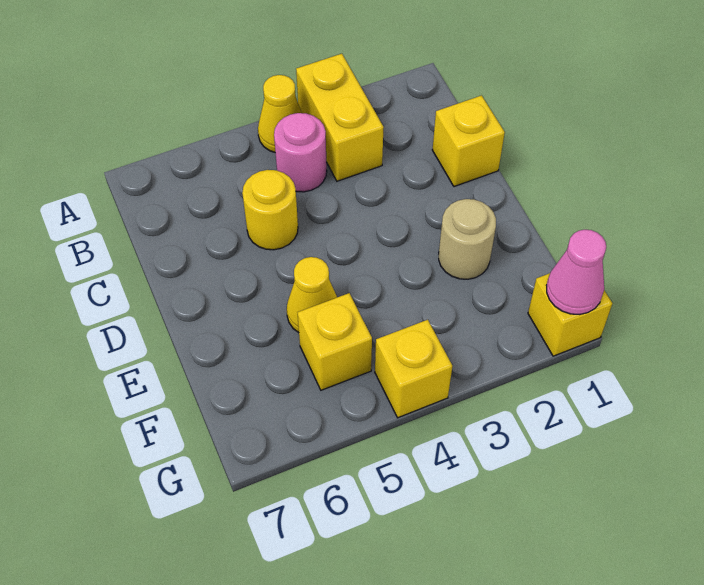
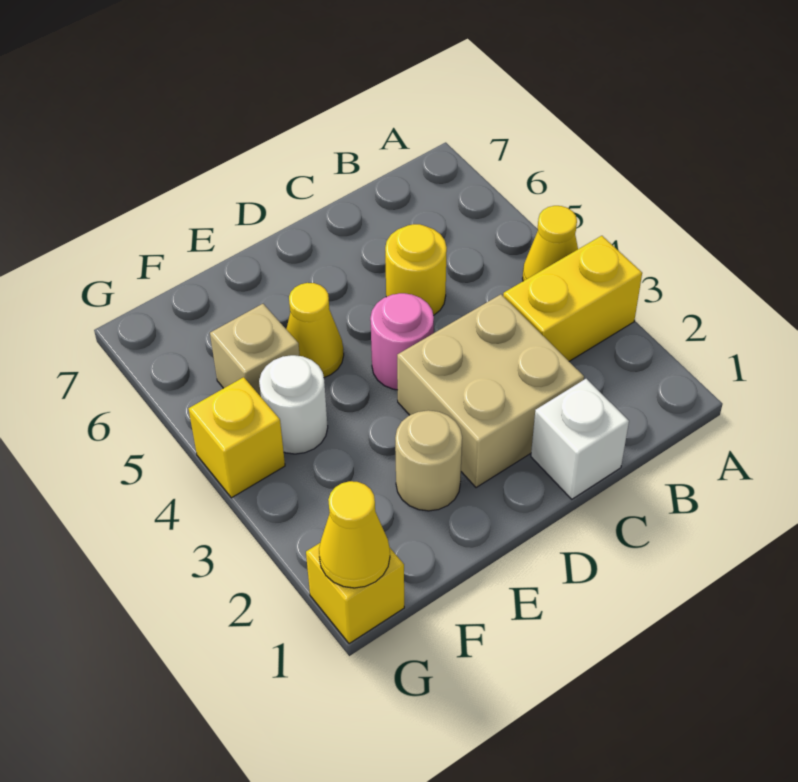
pink 1x1 round brick [274,113,327,192] -> pink 1x1 round brick moved to [370,293,434,390]
yellow 1x1 brick [432,95,505,187] -> white 1x1 brick [531,379,629,499]
none -> tan 2x2 brick [397,294,584,488]
none -> white 1x1 round brick [259,355,328,454]
yellow 1x1 brick [298,293,372,390] -> tan 1x1 brick [210,304,300,397]
pink 1x1 cone [546,230,606,314] -> yellow 1x1 cone [319,481,390,588]

